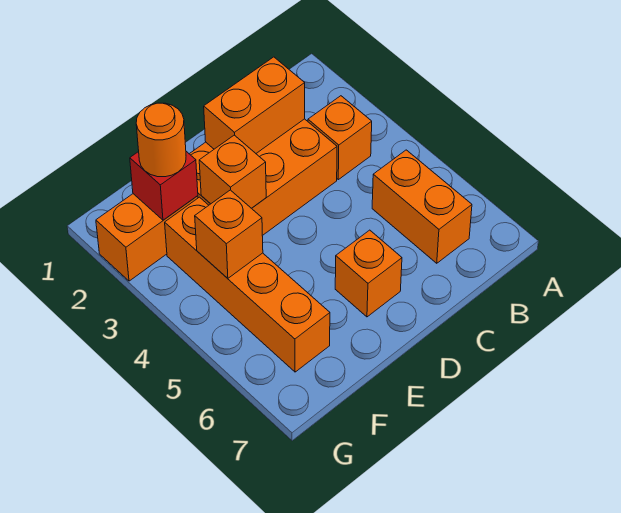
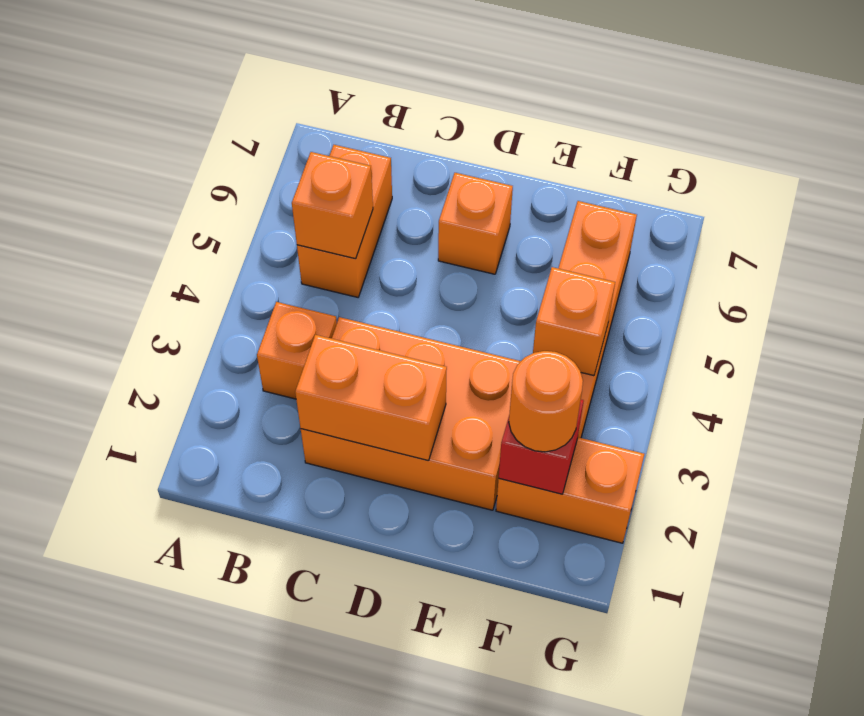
orange 1x1 brick [199,135,266,208] -> orange 1x1 brick moved to [292,152,373,259]

